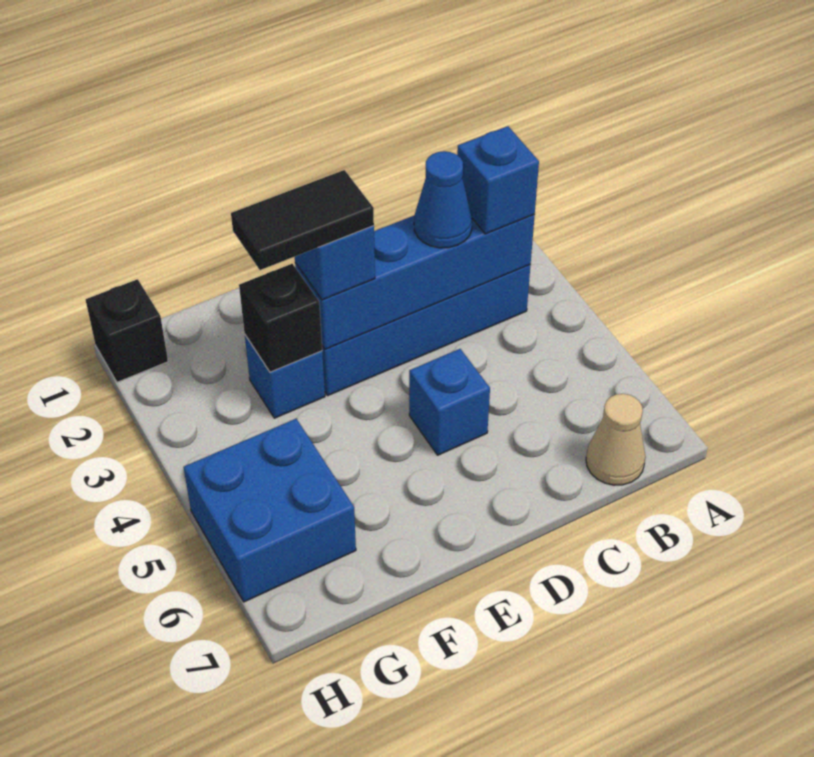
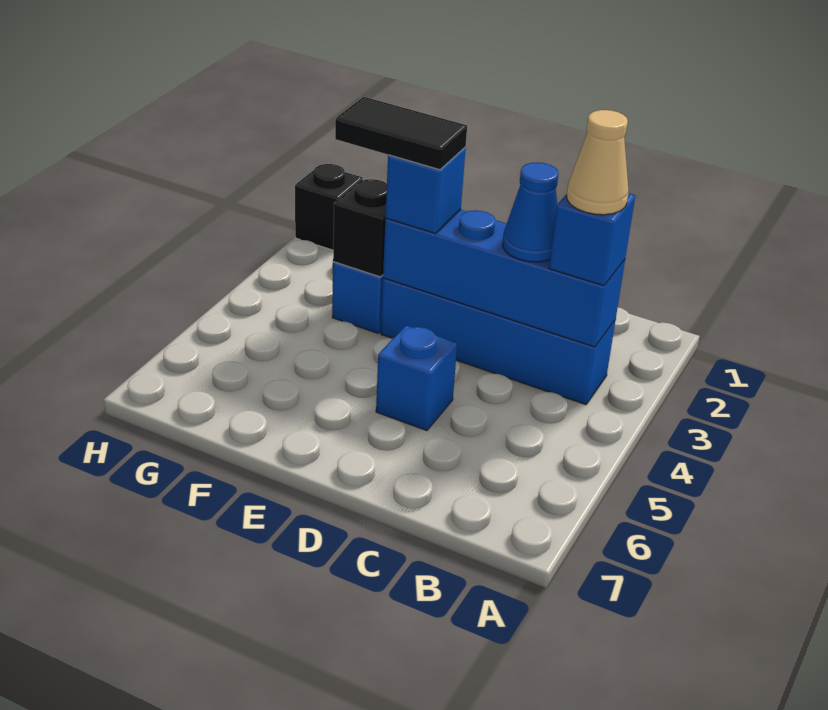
tan 1x1 cone [586,394,646,485] -> tan 1x1 cone moved to [567,110,629,215]
blue 2x2 brick [184,419,356,602] -> none

